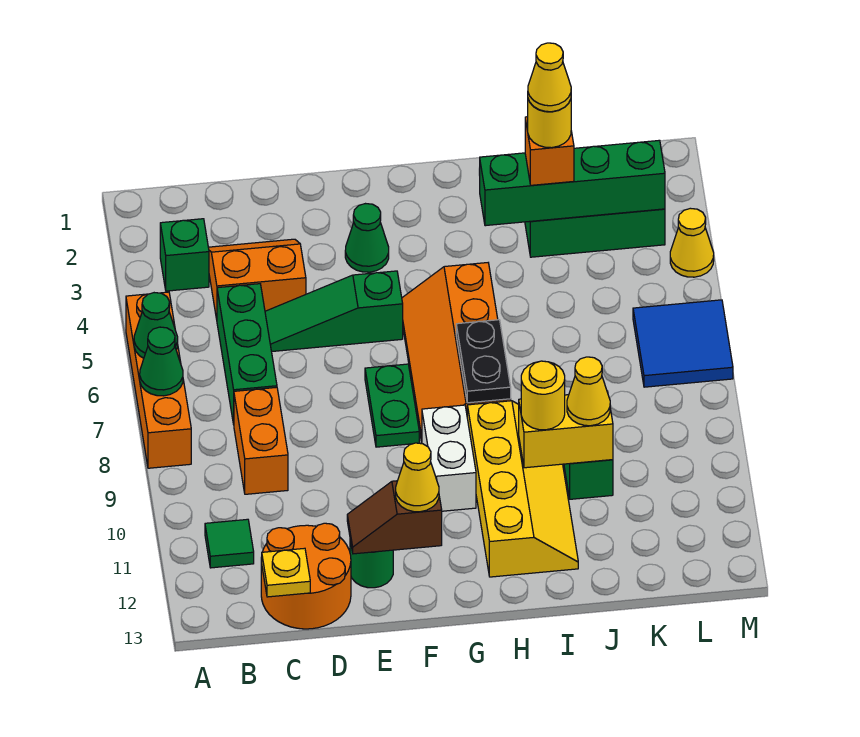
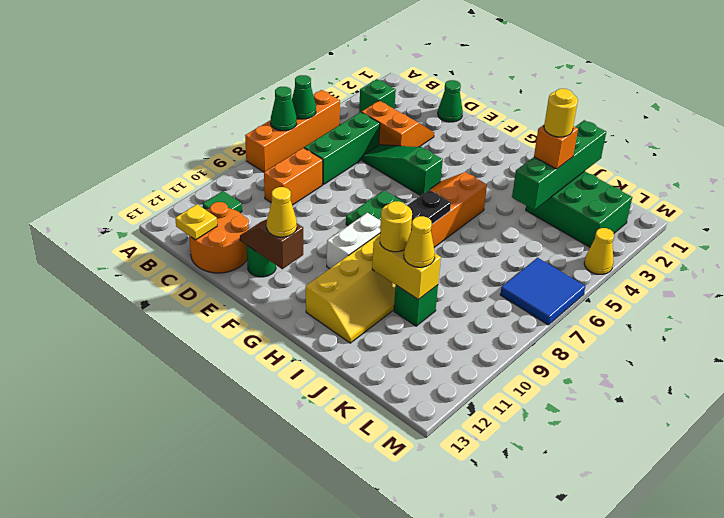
green 1x1 cone [345,204,389,272] -> green 1x1 cone moved to [438,80,463,122]
green 1x4 brick [480,140,665,226] -> green 1x4 brick turned to [512,120,606,210]
yellow 1x1 cone [528,43,571,112] -> none

